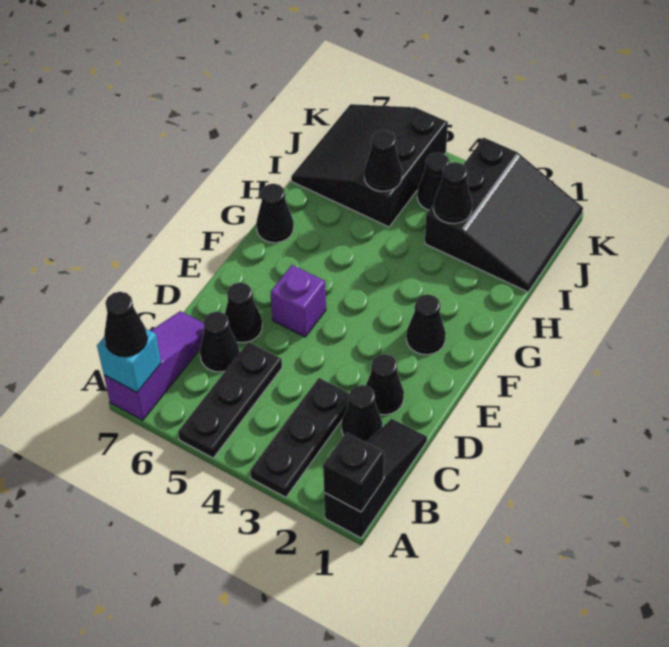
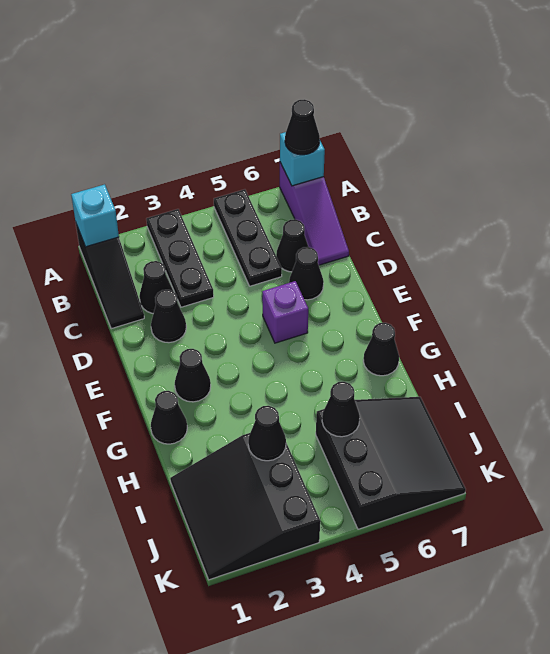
black 1x1 brick [323,432,384,512] -> cyan 1x1 brick [71,184,119,247]
black 1x1 cone [417,152,450,210] -> black 1x1 cone moved to [151,391,187,444]

